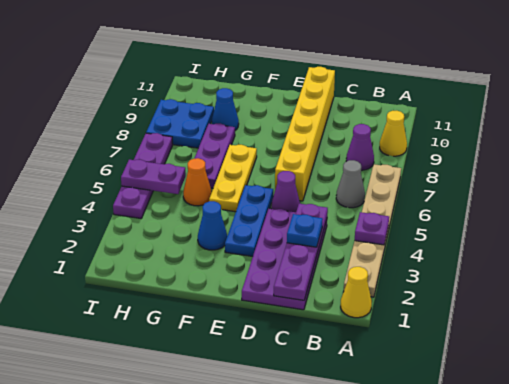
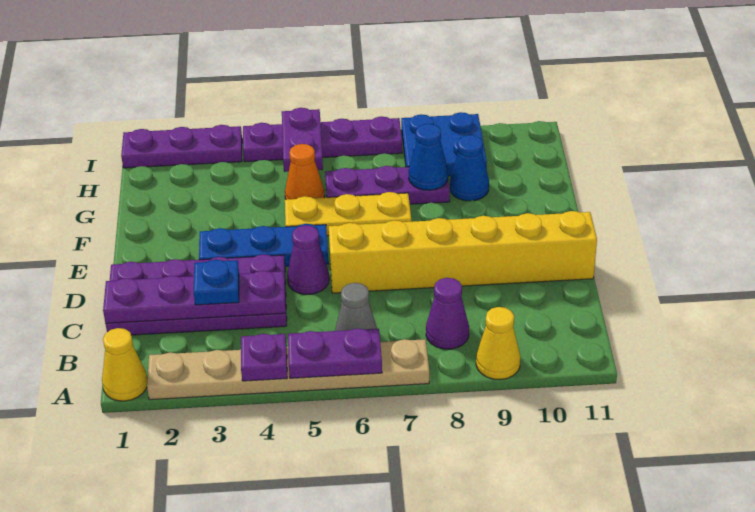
none -> purple 1x2 plate [288,328,382,378]
blue 1x1 cone [198,201,227,250] -> blue 1x1 cone moved to [409,124,448,190]
none -> purple 1x3 plate [121,125,242,168]

